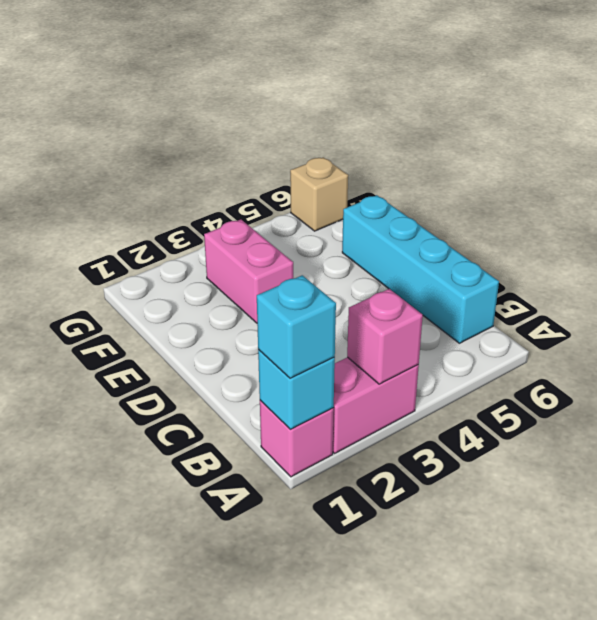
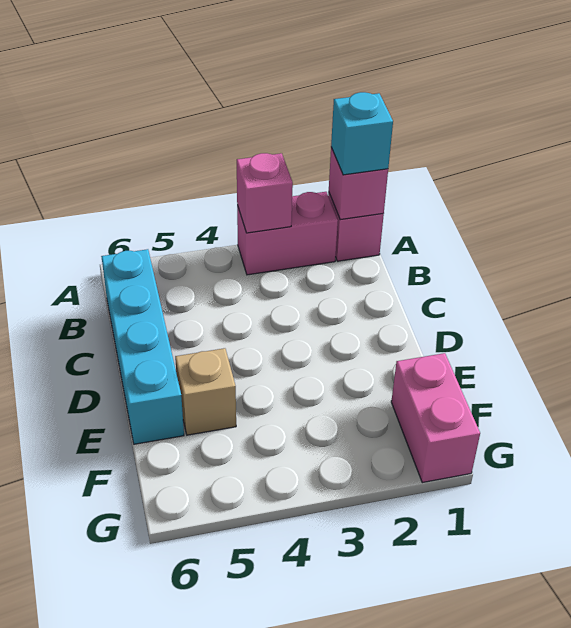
cyan 1x1 brick [258,349,335,429] -> pink 1x1 brick [329,147,388,220]
pink 1x2 brick [204,220,293,323] -> pink 1x2 brick moved to [391,353,480,483]
tan 1x1 brick [290,157,348,231] -> tan 1x1 brick moved to [175,348,236,435]

